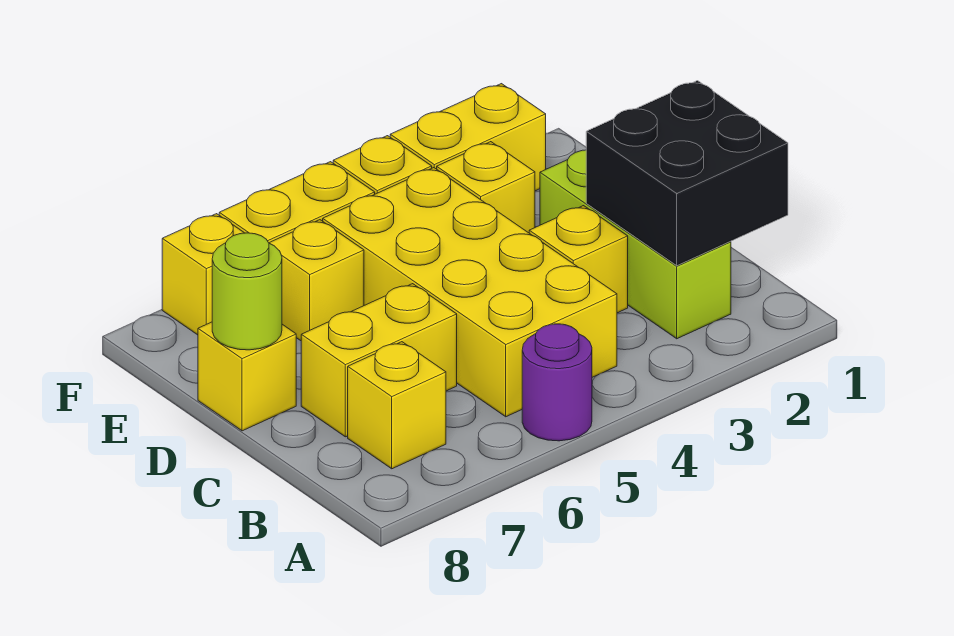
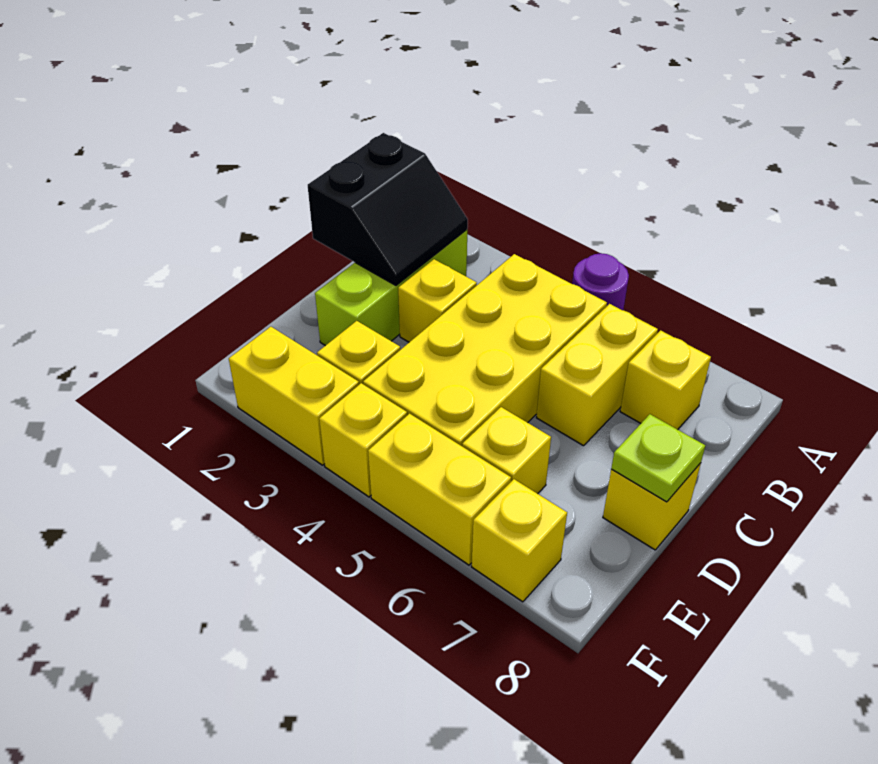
black 2x2 brick [586,81,788,266] -> black 2x2 slope [308,133,468,285]
yellow 1x2 brick [301,284,457,437] -> yellow 1x2 brick turned to [536,304,658,446]
lime 1x1 round brick [212,233,282,350] -> lime 1x1 plate [611,414,705,502]

